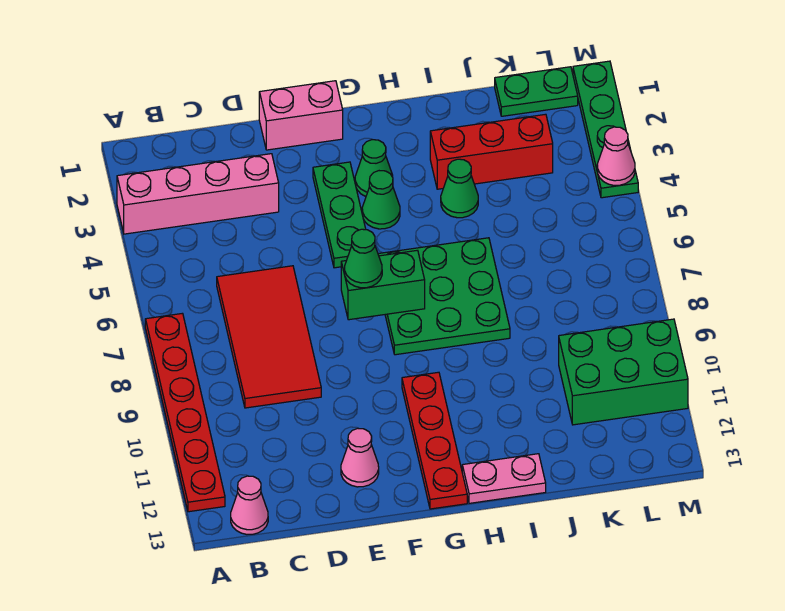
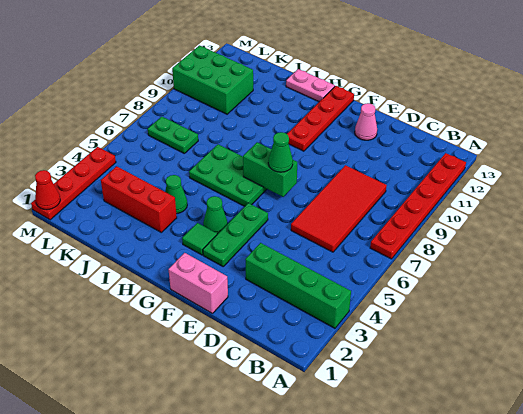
pink 1x4 brick [117,154,279,234] -> green 1x4 brick [245,243,351,328]
pink 1x1 cone [231,476,268,534] -> none
green 1x1 cone [355,140,393,196] -> green 1x1 tile [182,223,217,255]
green 3x3 plate [378,238,510,355] -> green 2x3 plate [189,144,267,206]
green 1x2 plate [495,67,578,116] -> green 1x2 plate moved to [148,117,198,153]
green 1x4 plate [573,61,638,198] -> red 1x4 plate [31,147,116,220]
none -> red 1x1 cone [35,170,60,210]
pink 1x1 cone [597,127,635,185] -> none

